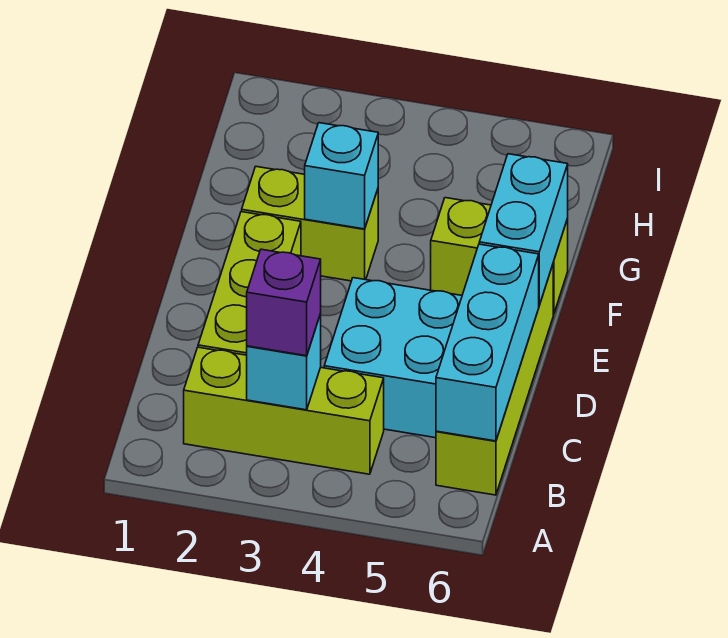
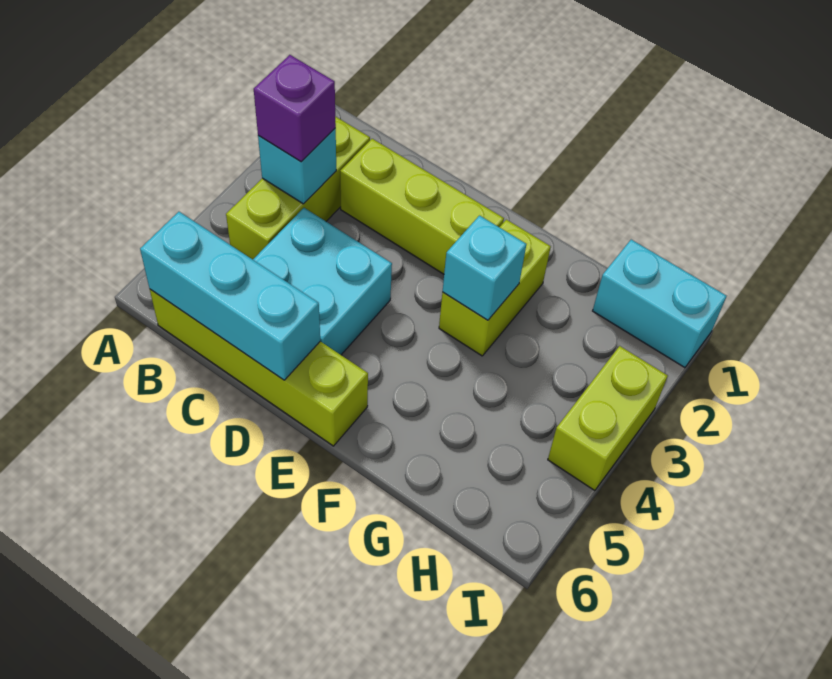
cyan 1x2 brick [479,154,568,305] -> cyan 1x2 brick moved to [593,240,726,368]
lime 1x2 brick [431,198,568,314] -> lime 1x2 brick moved to [548,346,668,491]

